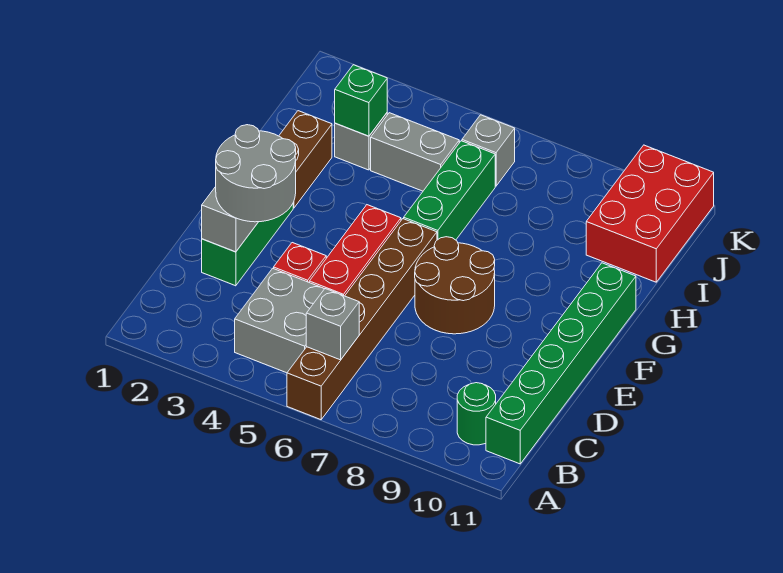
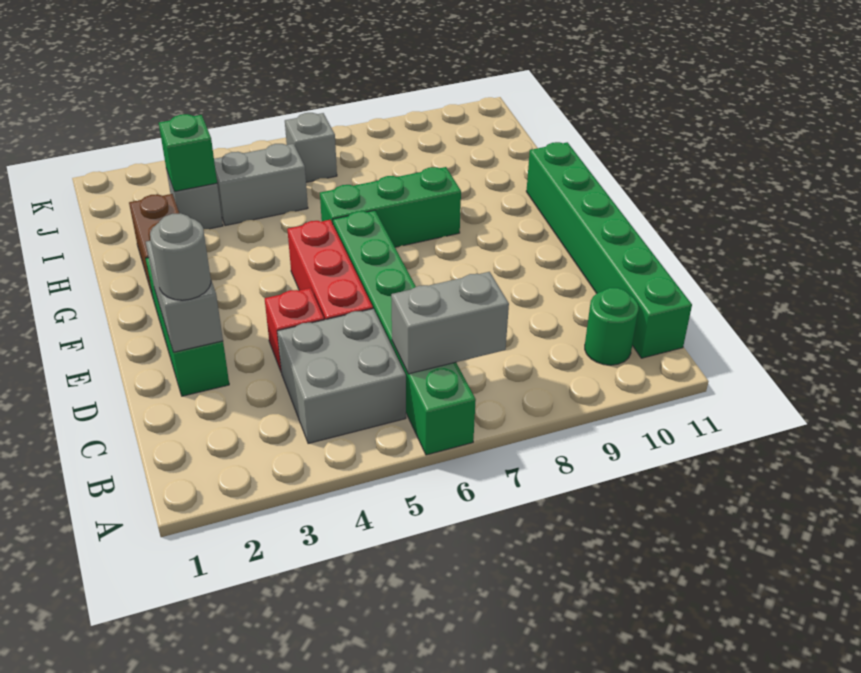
brown 1x6 brick [287,219,437,420] -> green 1x6 brick [333,210,476,455]
grey 1x1 brick [306,289,359,360] -> grey 1x2 brick [391,272,509,374]
grey 2x2 round brick [216,125,296,222] -> grey 1x1 round brick [150,213,211,300]
brown 2x2 round brick [415,237,495,334] -> none
green 1x3 brick [404,141,495,240] -> green 1x3 brick turned to [320,167,461,247]
red 2x3 brick [586,145,714,282] -> none

